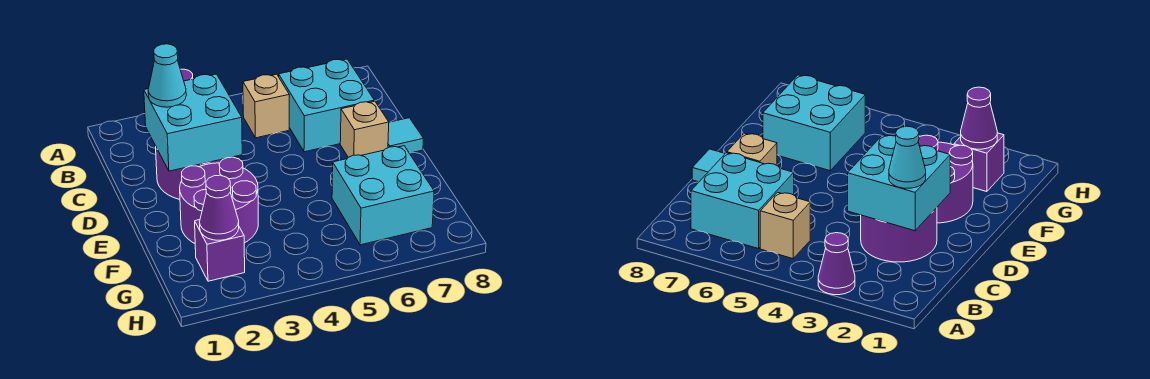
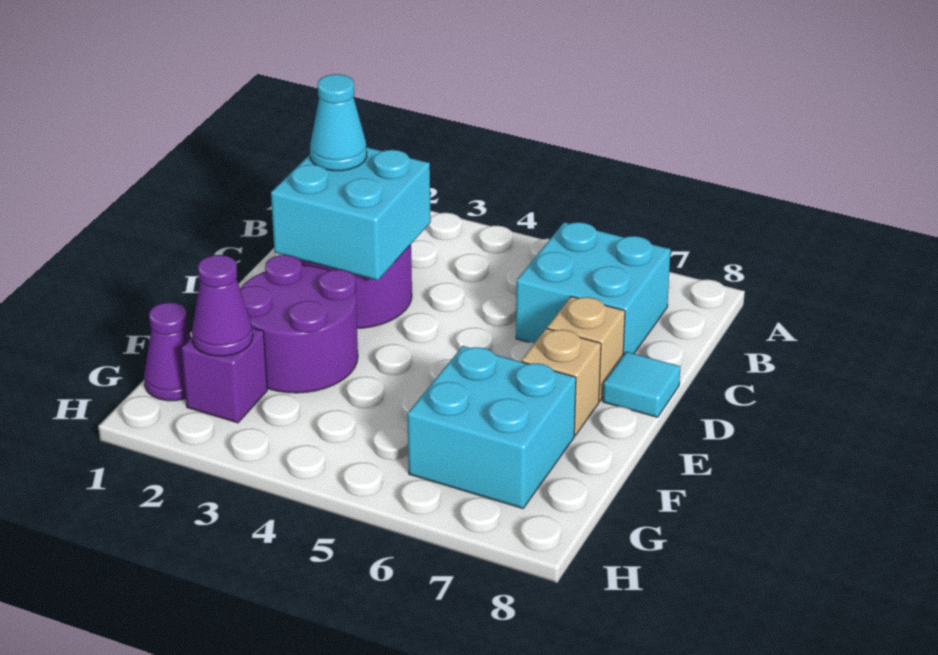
purple 1x1 cone [818,233,855,295] -> purple 1x1 cone moved to [144,302,191,401]
tan 1x1 brick [243,74,289,138] -> tan 1x1 brick moved to [522,328,601,435]

